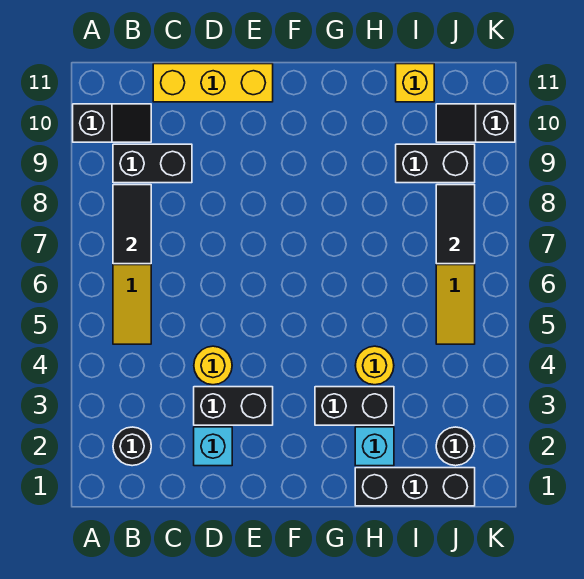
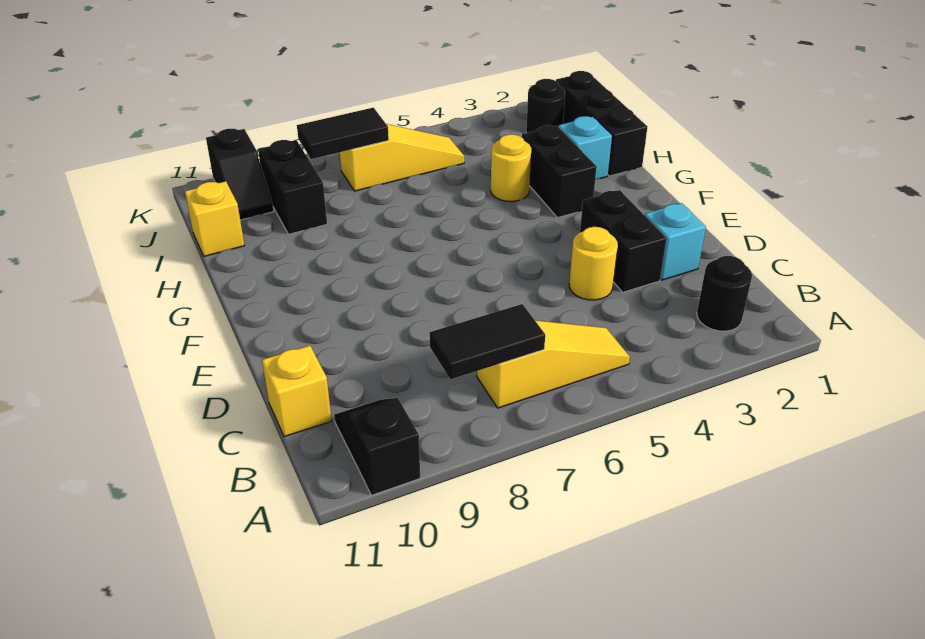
black 1x2 brick [113,144,192,183] -> none
yellow 1x3 brick [153,64,273,102] -> yellow 1x1 brick [262,346,332,437]

